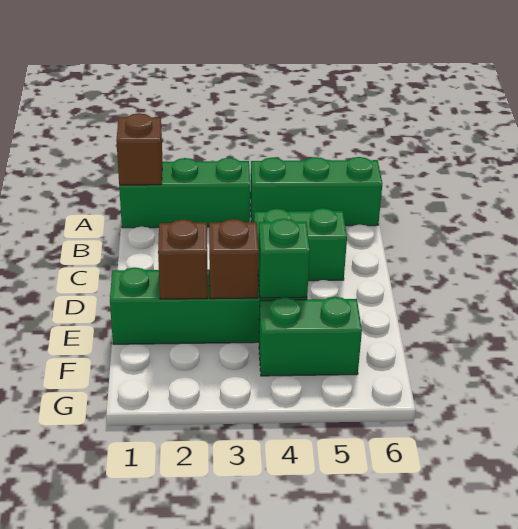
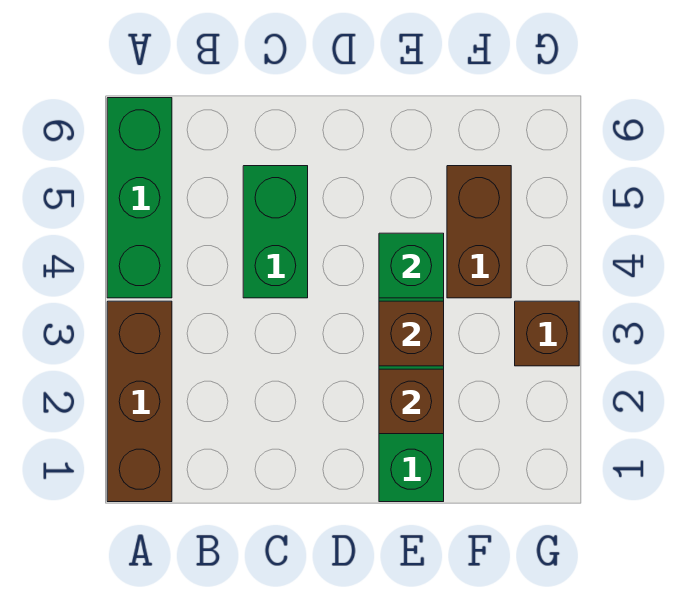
green 1x3 brick [119,158,250,228] -> brown 1x3 brick [107,301,172,502]
brown 1x1 brick [116,113,163,185] -> brown 1x1 brick moved to [515,301,579,366]
green 1x2 brick [259,297,362,376] -> brown 1x2 brick [447,166,511,298]

